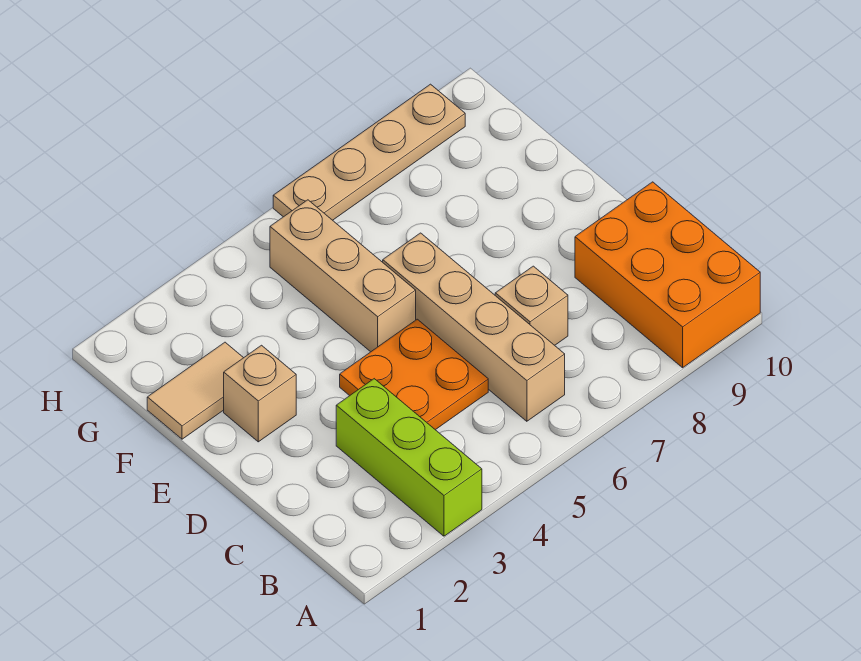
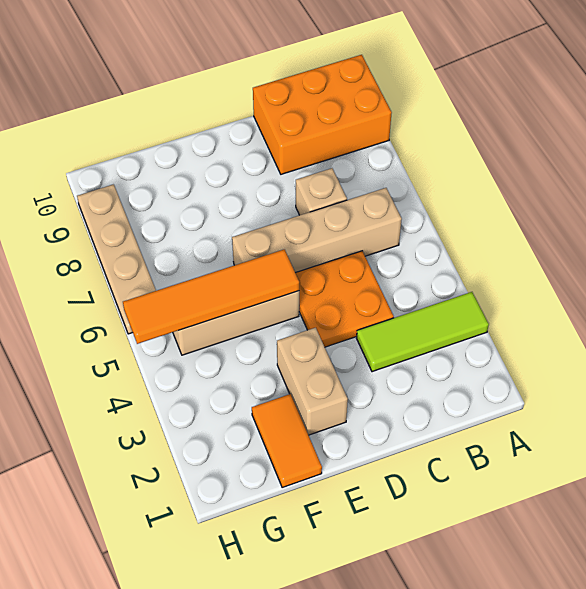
lime 1x3 brick [336,379,482,536] -> lime 1x3 tile [357,292,489,372]
tan 1x1 brick [224,345,296,442] -> tan 1x2 brick [277,328,348,435]
none -> orange 1x4 tile [123,249,299,344]
tan 1x2 tile [147,342,243,439] -> orange 1x2 tile [252,394,322,488]

